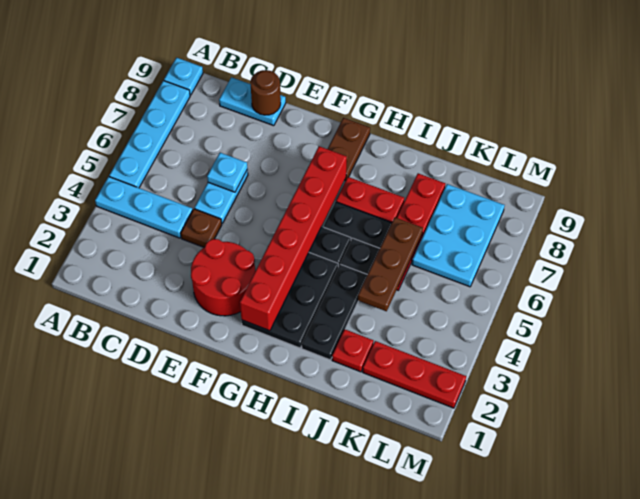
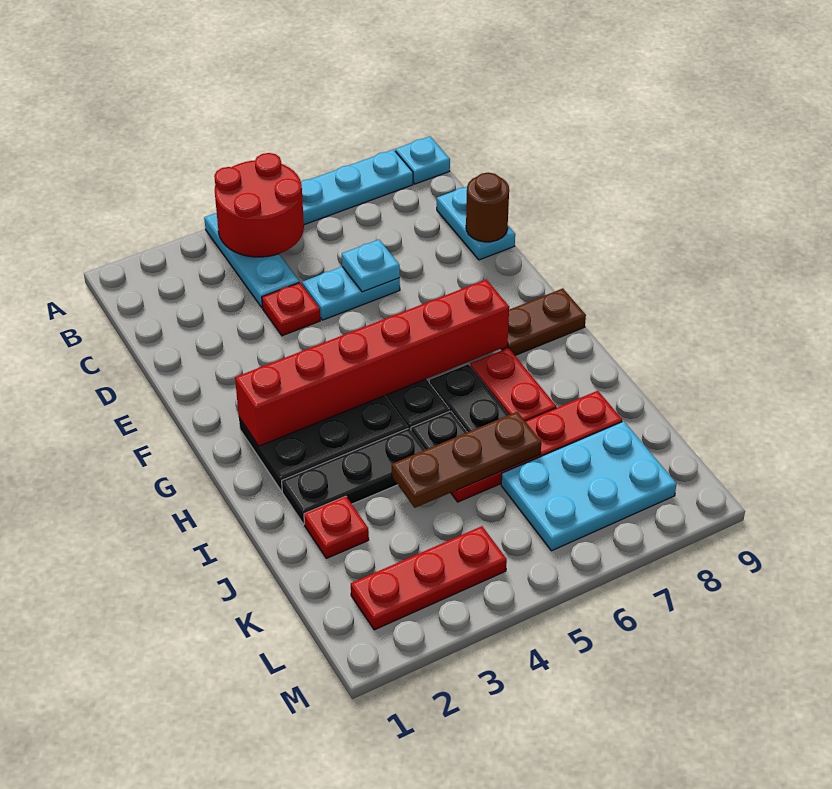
brown 1x1 plate [181,209,222,247] -> red 1x1 plate [262,282,320,336]
red 2x2 round brick [191,239,255,316] -> red 2x2 round brick moved to [214,153,304,257]
red 1x3 plate [363,341,466,408] -> red 1x3 plate turned to [351,526,507,630]

